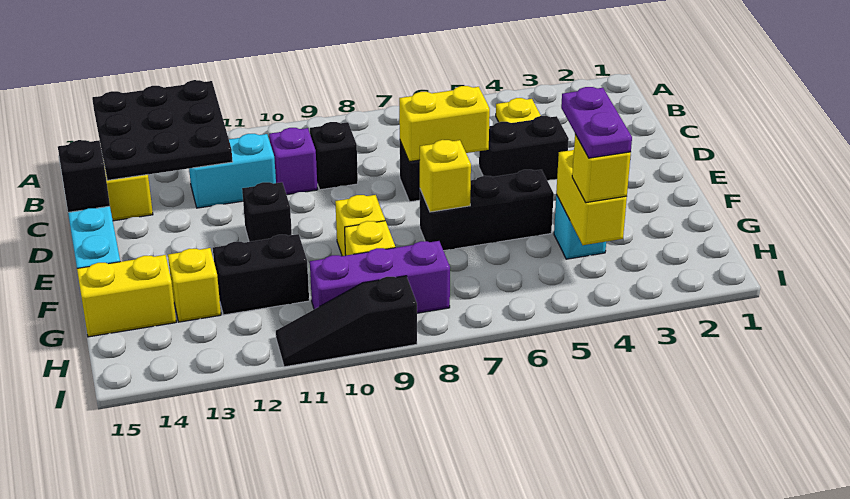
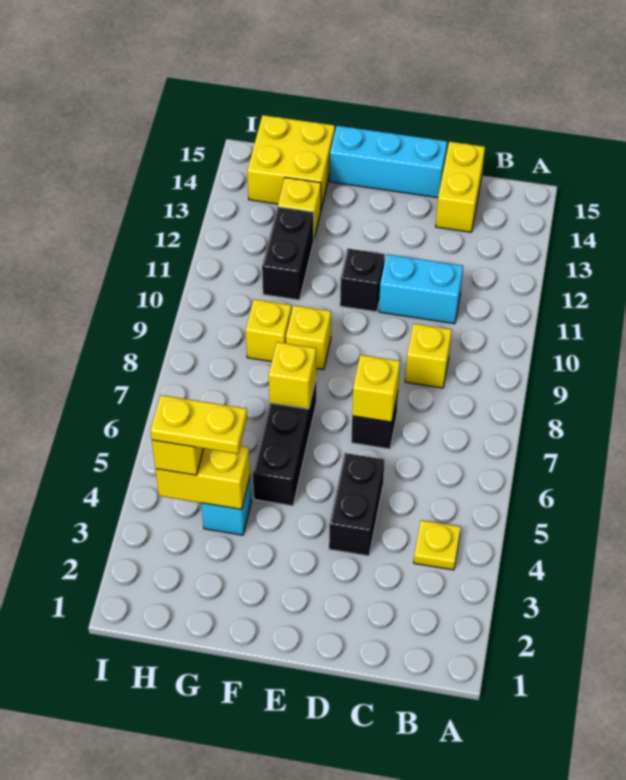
black 3x3 plate [92,80,233,180] -> none
black 1x1 brick [310,122,358,190] -> yellow 1x1 brick [405,324,452,388]
purple 1x1 brick [269,128,318,195] -> none
cyan 1x2 brick [189,134,276,208] -> cyan 1x2 brick turned to [379,254,463,324]
yellow 1x2 brick [399,86,490,162] -> yellow 1x1 brick [352,355,400,422]
black 1x1 brick [58,140,110,212] -> none
purple 1x2 plate [561,87,632,158] -> yellow 1x2 plate [151,395,247,454]
yellow 1x2 brick [77,255,176,337] -> yellow 2x2 brick [247,115,335,209]
purple 1x3 brick [310,241,450,313] -> none
black 1x3 slope [276,276,417,367] -> none

